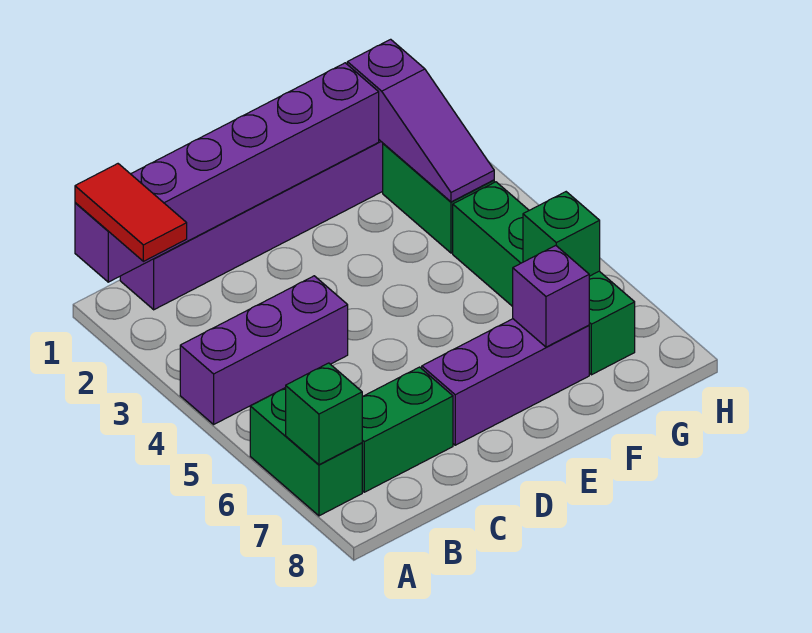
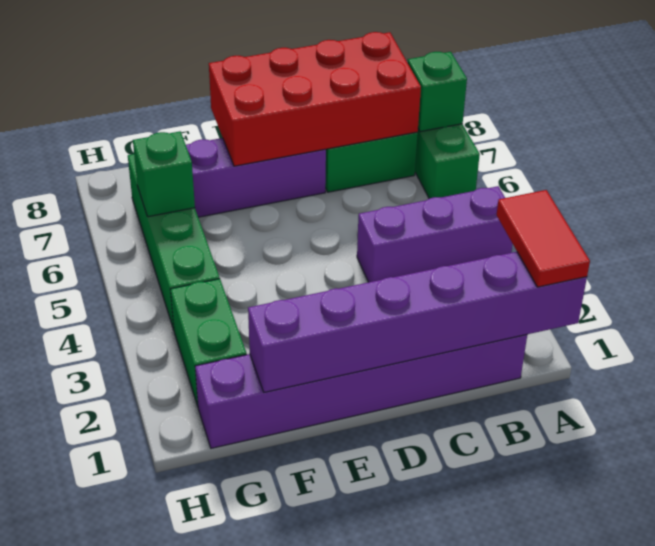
none -> red 2x4 brick [209,32,421,166]
purple 1x1 brick [513,246,589,347] -> none
purple 1x3 slope [347,39,494,202] -> none

